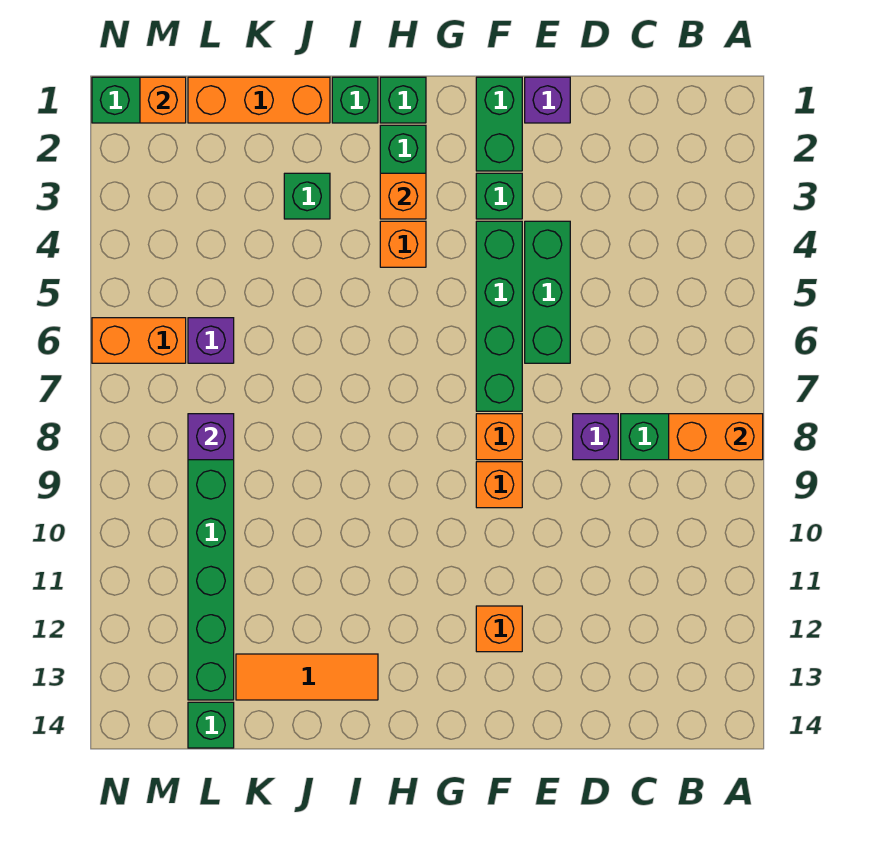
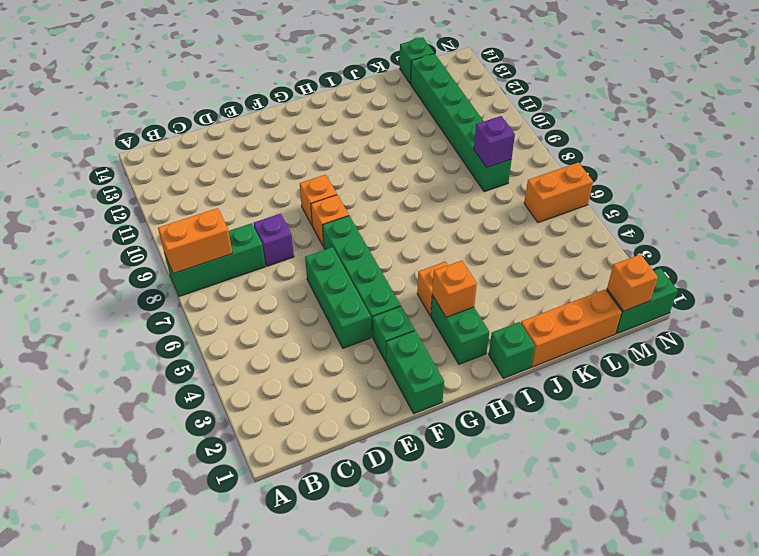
purple 1x1 brick [525,77,570,123] -> none
orange 1x1 brick [476,606,522,652] -> none
green 1x1 brick [380,77,426,123] -> none
orange 1x3 tile [236,654,378,700] -> none
green 1x1 brick [284,173,330,219] -> none
purple 1x1 brick [188,318,234,363] -> none

